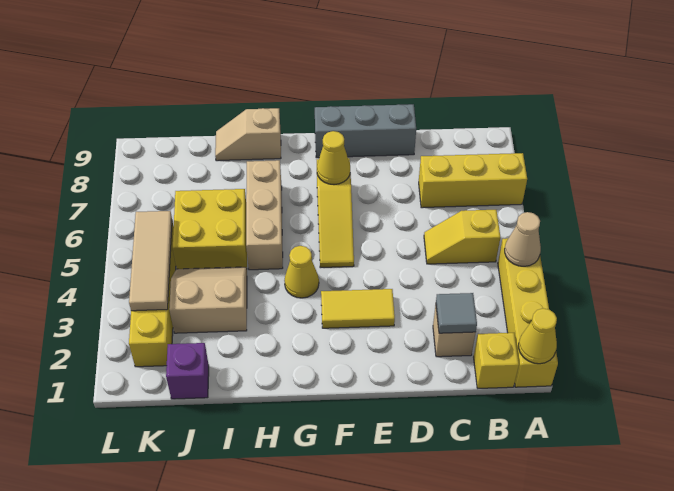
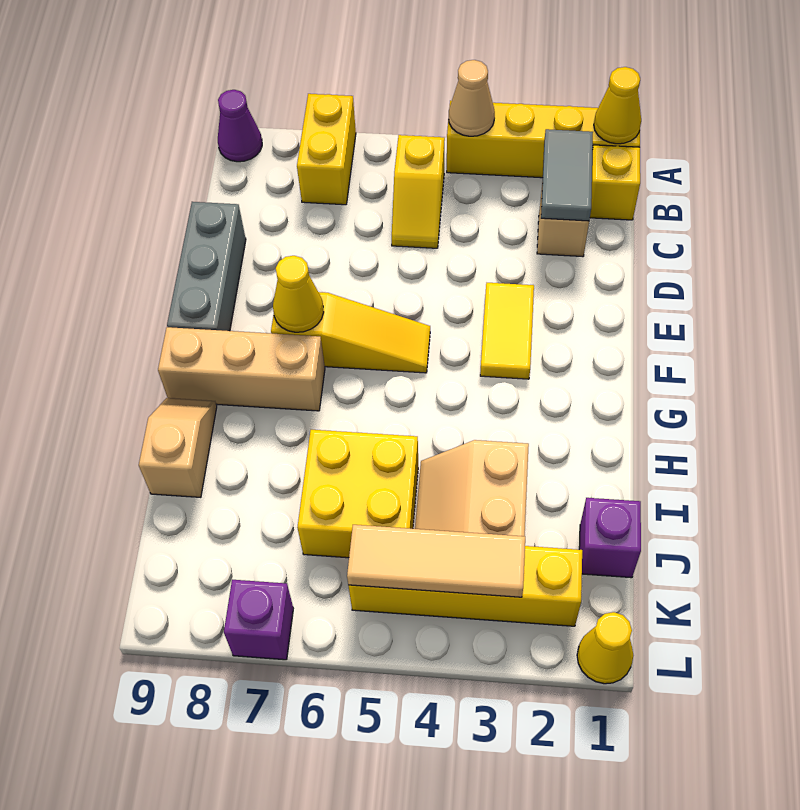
yellow 1x3 brick [419,153,527,208] -> yellow 1x2 brick [297,94,356,205]
none -> purple 1x1 cone [218,90,262,162]
grey 1x1 tile [436,293,477,333] -> grey 1x2 tile [541,129,593,221]
yellow 1x1 cone [284,246,319,298] -> yellow 1x1 cone moved to [577,612,633,684]
tan 1x3 brick [246,160,283,270] -> tan 1x3 brick moved to [158,327,325,411]
tan 1x2 slope [215,108,281,161] -> tan 1x2 slope turned to [139,398,217,497]
none -> purple 1x1 brick [224,580,293,660]

